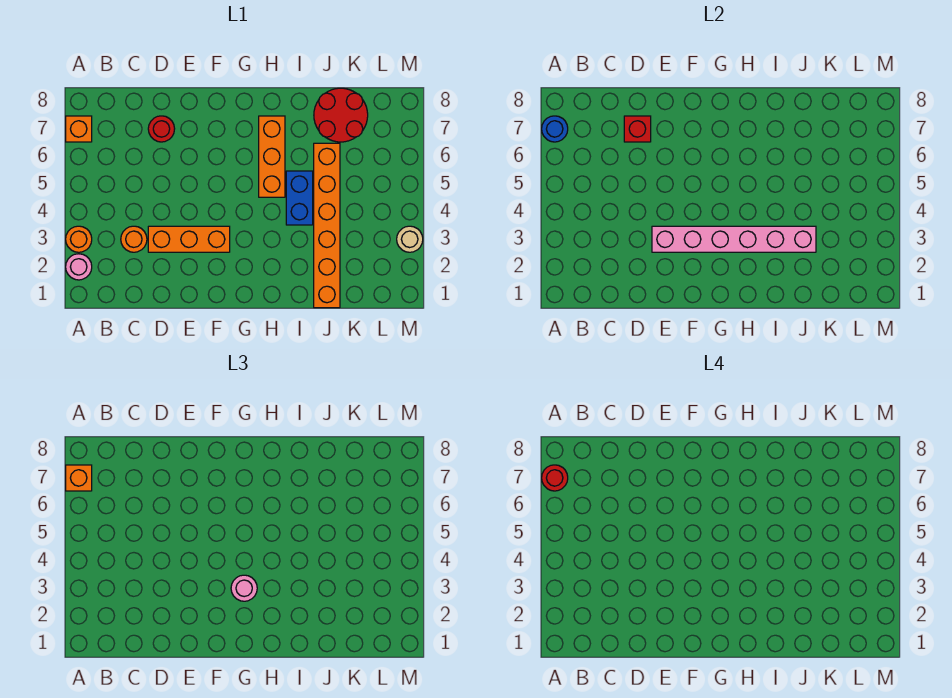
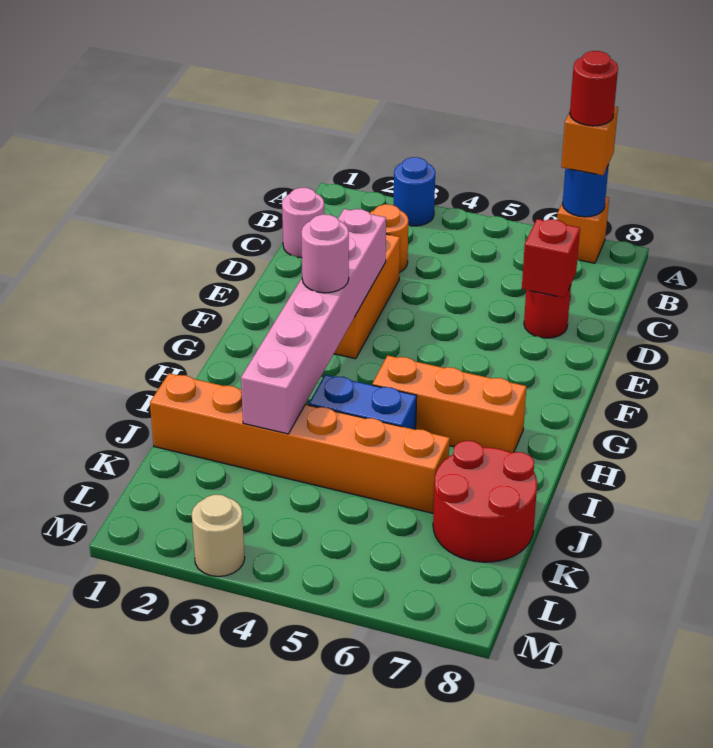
pink 1x1 round brick [66,254,92,280] -> pink 1x1 round brick moved to [282,188,324,258]
orange 1x1 round brick [66,226,92,252] -> blue 1x1 round brick [394,157,435,226]

